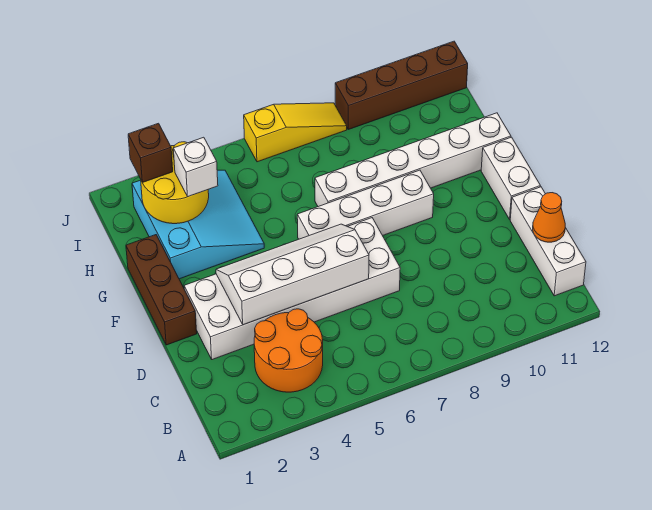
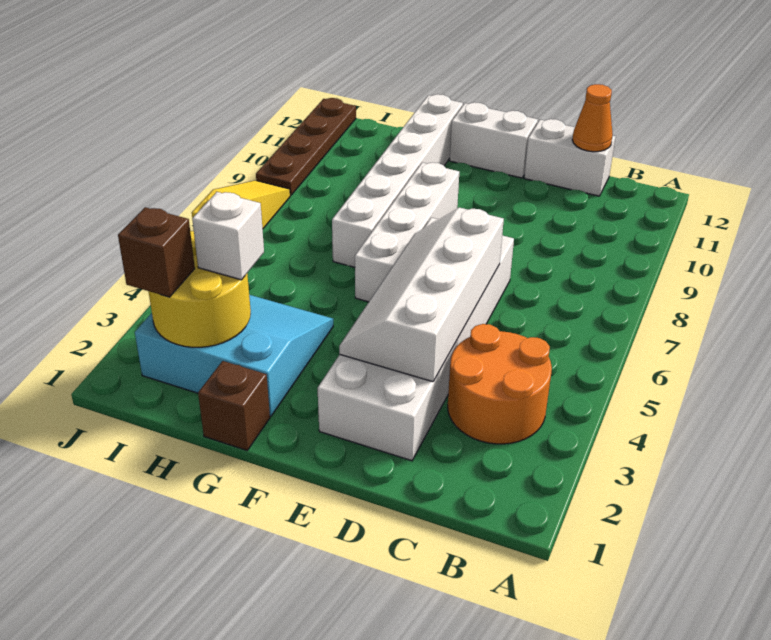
white 1x3 brick [510,187,586,296] -> white 1x2 brick [524,119,616,196]
brown 1x3 brick [126,235,197,345] -> brown 1x1 brick [198,361,270,450]
brown 1x4 brick [335,41,468,129] -> brown 1x4 plate [256,98,356,195]

